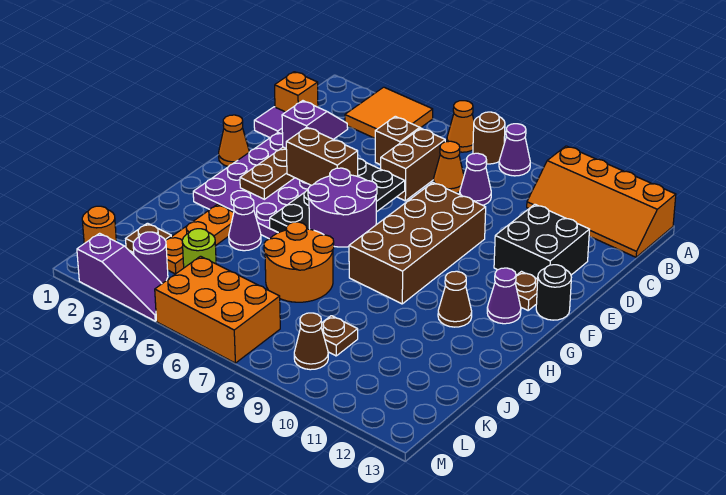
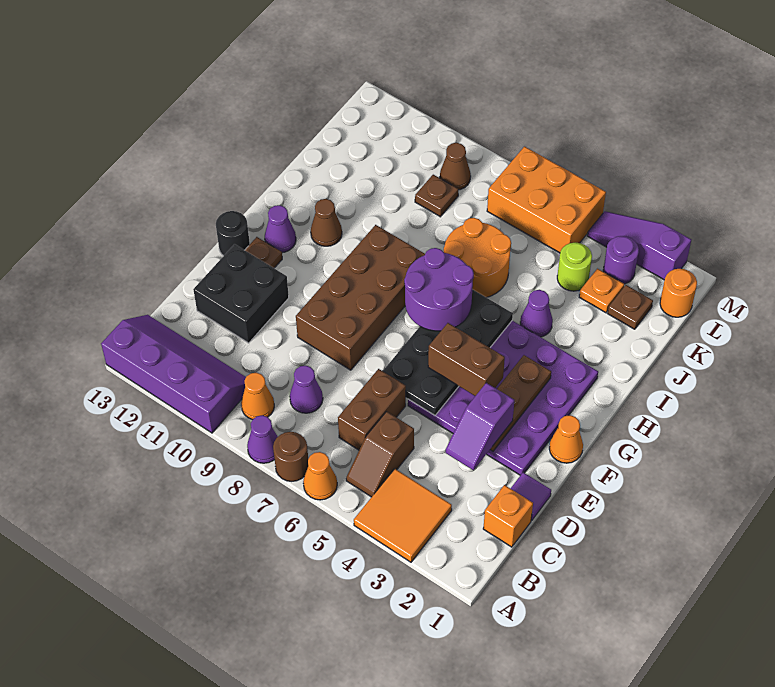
orange 2x4 slope [527,146,676,257] -> purple 2x4 slope [101,315,246,433]
orange 1x1 cone [433,141,464,193] -> orange 1x1 cone moved to [241,373,274,420]
orange 1x3 plate [166,204,234,274] -> orange 1x1 plate [579,269,624,313]

